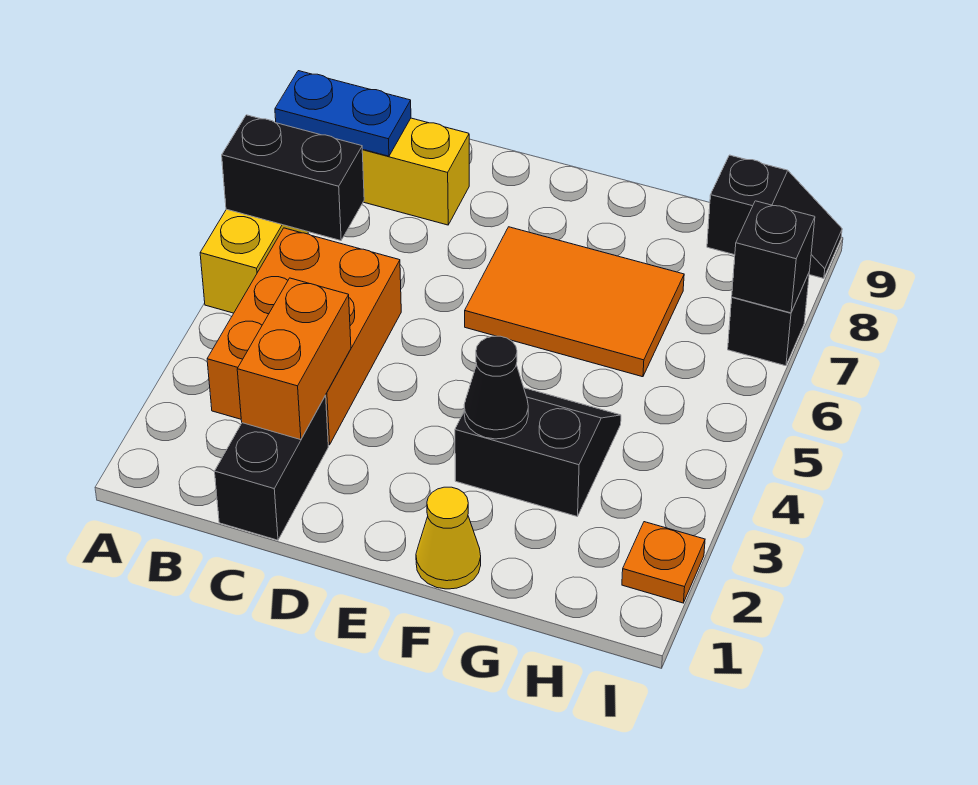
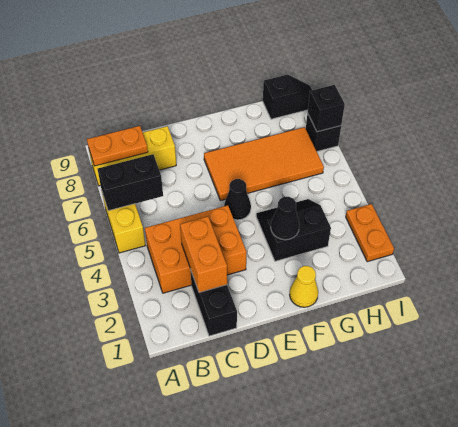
blue 1x2 plate [275,71,411,156] -> orange 1x2 plate [87,126,148,166]
orange 2x3 brick [207,228,401,445] -> orange 2x3 brick turned to [145,205,246,293]
none -> black 1x1 cone [224,179,251,220]
orange 2x3 tile [465,227,684,377] -> orange 2x4 tile [204,127,324,201]
orange 1x1 plate [622,522,705,603] -> orange 1x2 plate [346,204,394,262]

